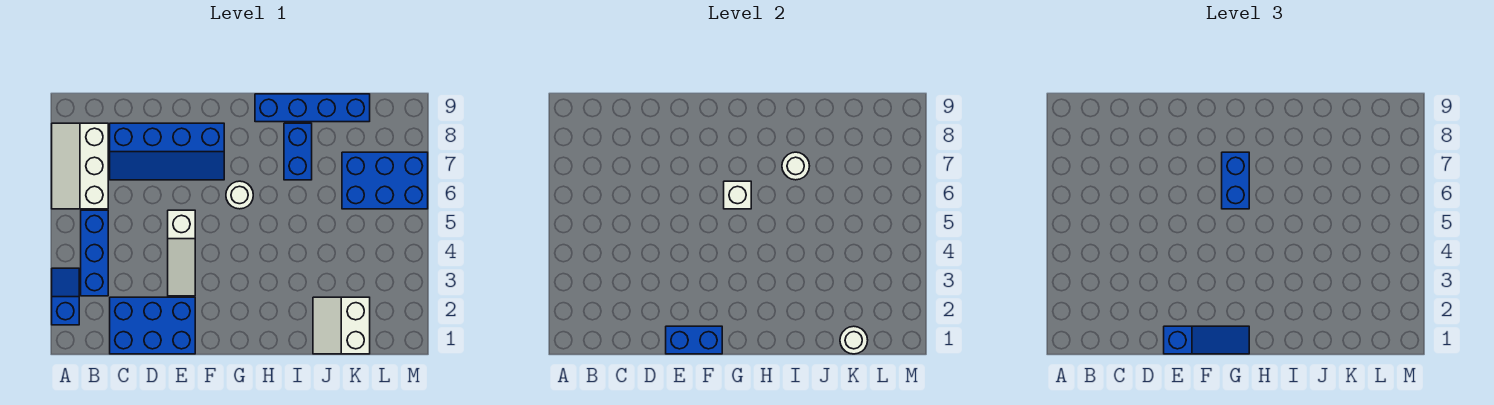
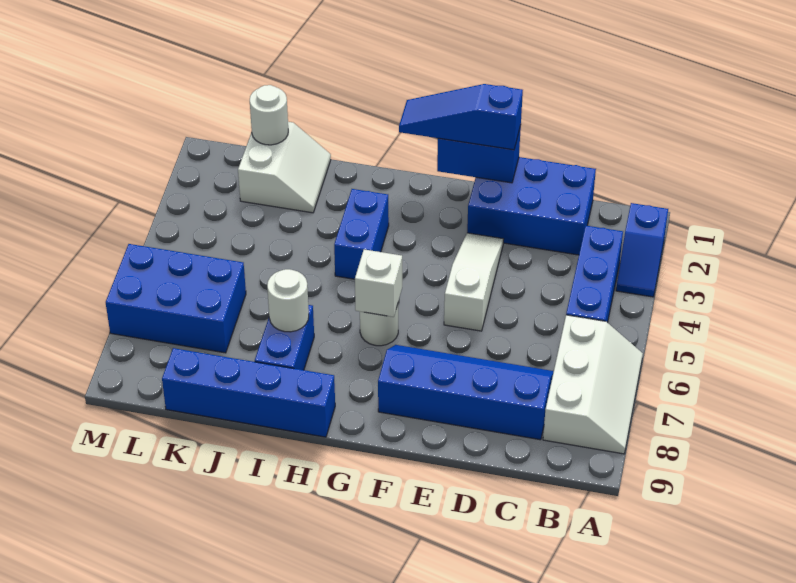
blue 1x2 brick [1222,152,1249,209] -> blue 1x2 brick moved to [334,189,389,279]

